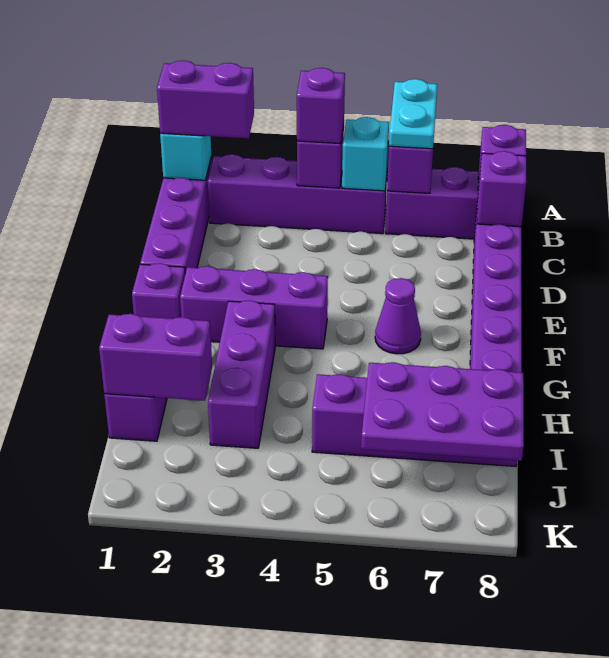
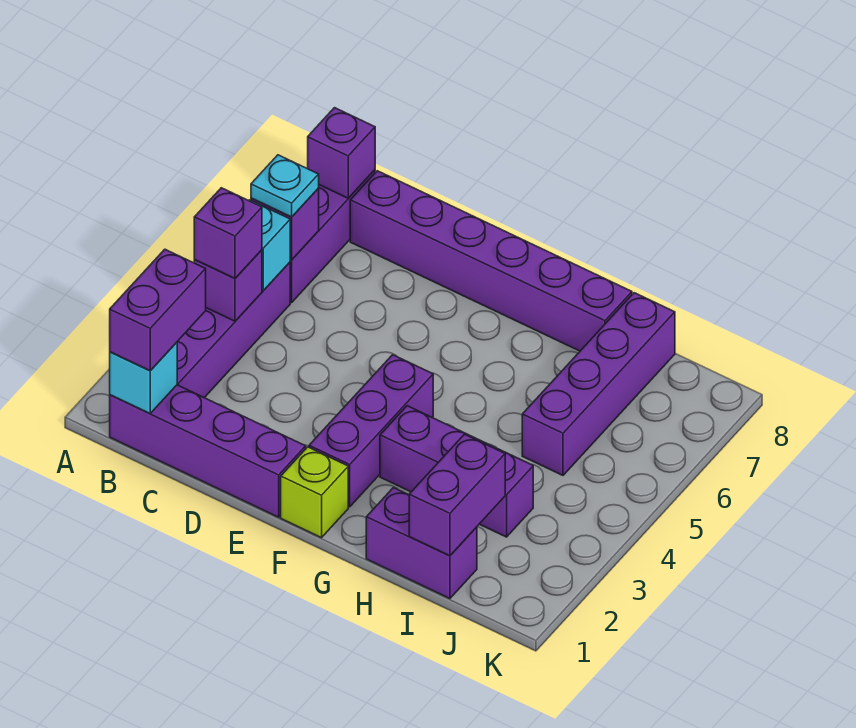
cyan 1x2 plate [389,79,437,149] -> cyan 1x1 plate [251,155,319,217]
purple 1x1 brick [477,151,526,227] -> none
purple 1x1 brick [132,263,185,319] -> lime 1x1 brick [281,447,348,538]
purple 1x1 cone [375,278,421,354] -> none
purple 2x3 plate [361,362,524,460] -> none

